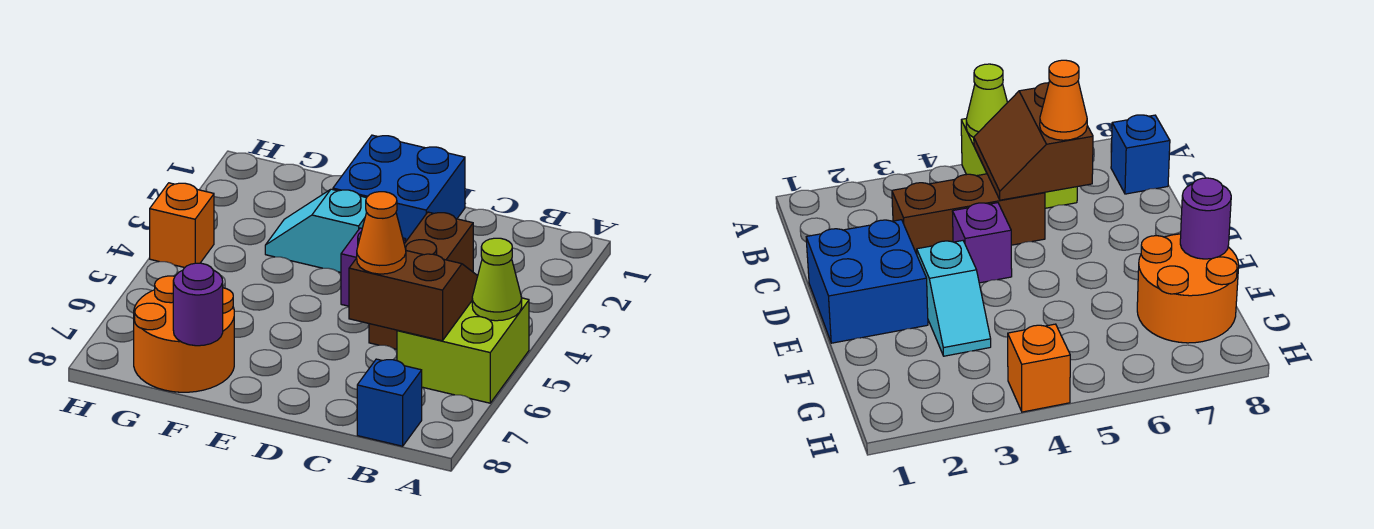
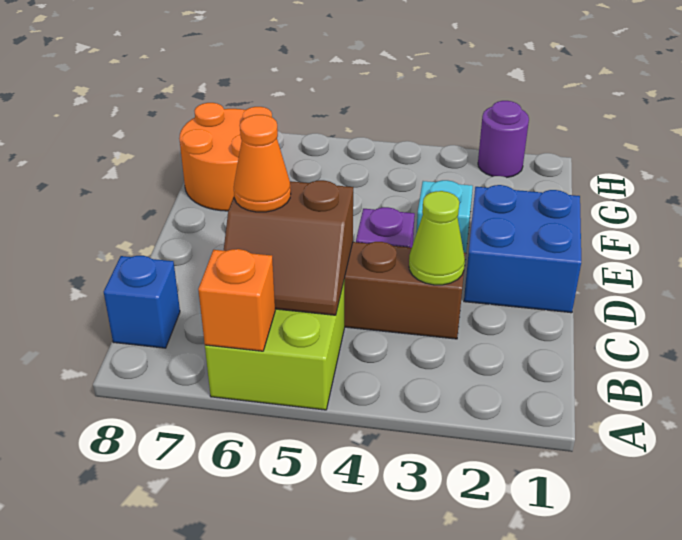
lime 1x1 cone [472,238,522,321] -> lime 1x1 cone moved to [409,191,465,285]
brown 2x2 slope [349,251,478,341] -> brown 2x2 slope turned to [224,180,353,315]
purple 1x1 round brick [173,263,223,346] -> purple 1x1 round brick moved to [478,101,529,178]
orange 1x1 brick [150,183,214,267] -> orange 1x1 brick moved to [198,249,275,351]

